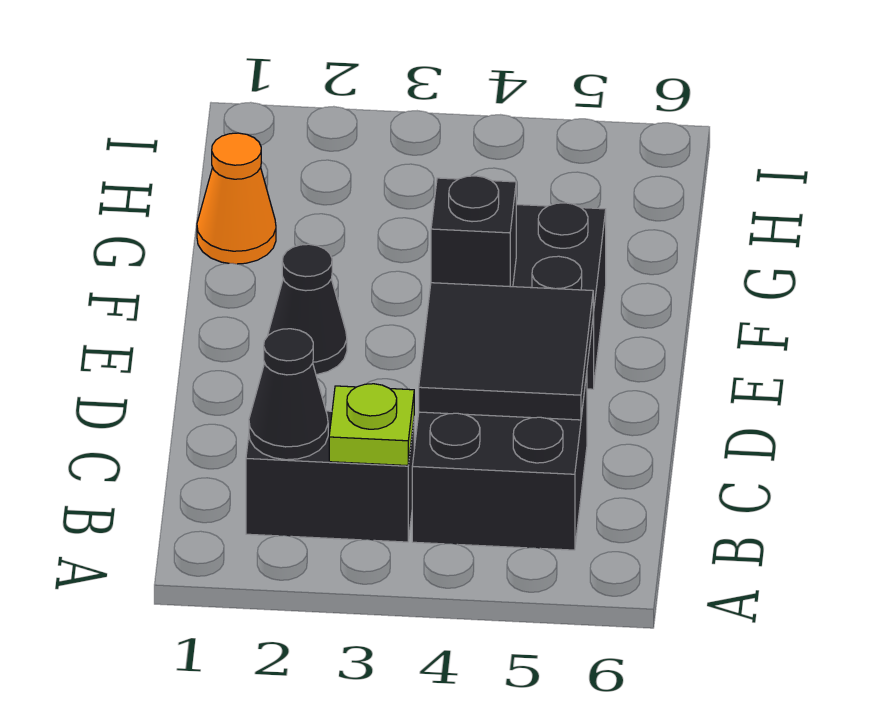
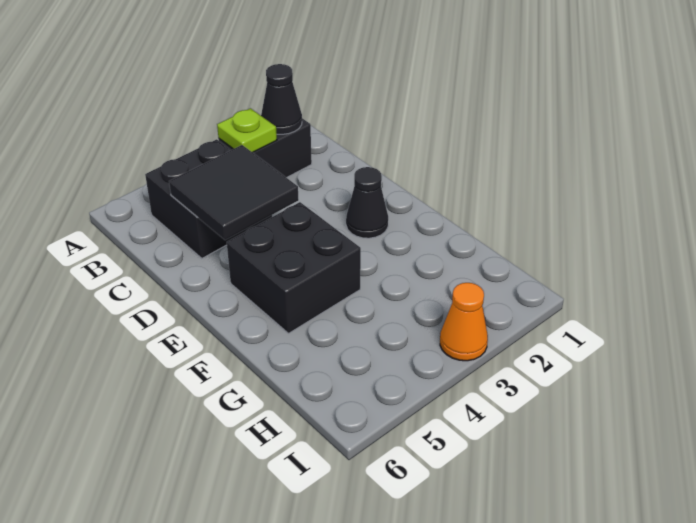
black 1x1 brick [431,176,516,287] -> none
orange 1x1 cone [197,133,276,264] -> orange 1x1 cone moved to [440,283,488,361]

